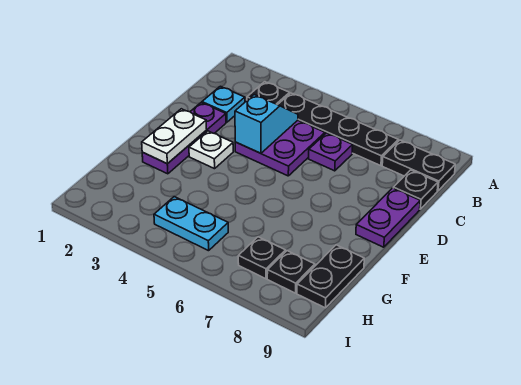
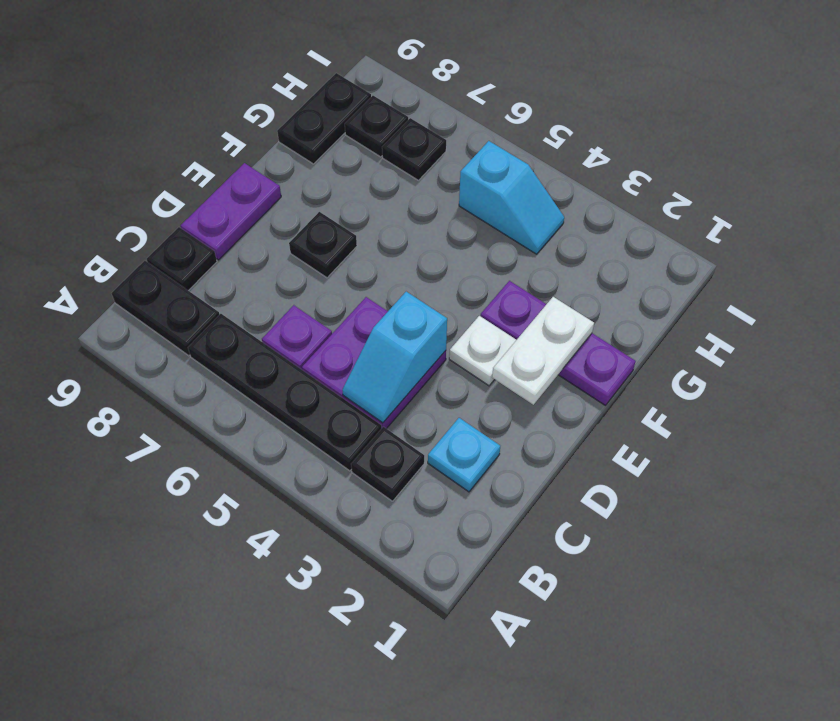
purple 1x3 plate [142,103,226,174] -> purple 1x3 plate turned to [481,281,636,406]
none -> black 1x1 plate [289,212,357,278]
cyan 1x2 plate [154,197,228,251] -> cyan 1x2 slope [459,141,564,254]

